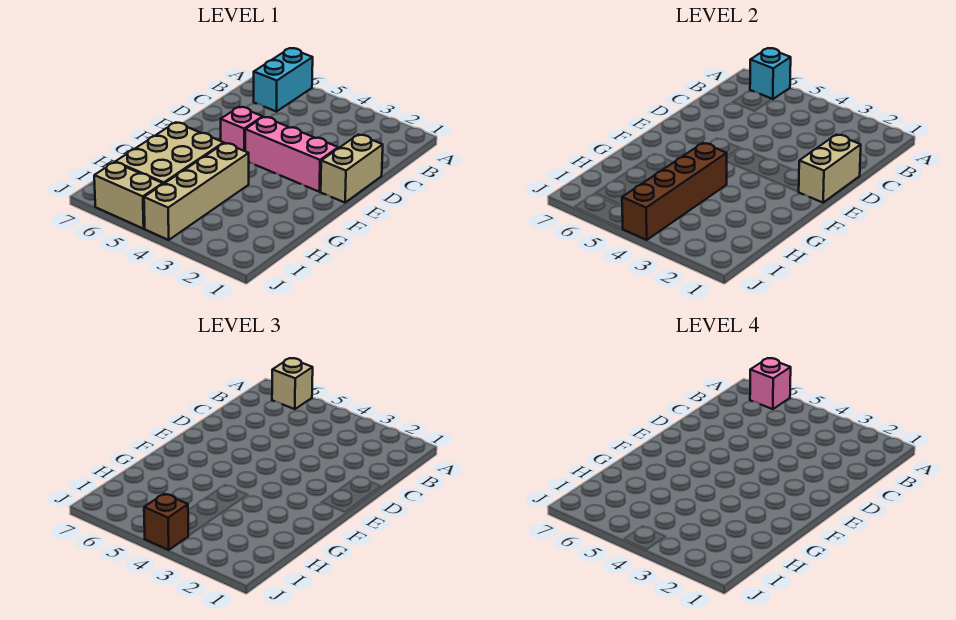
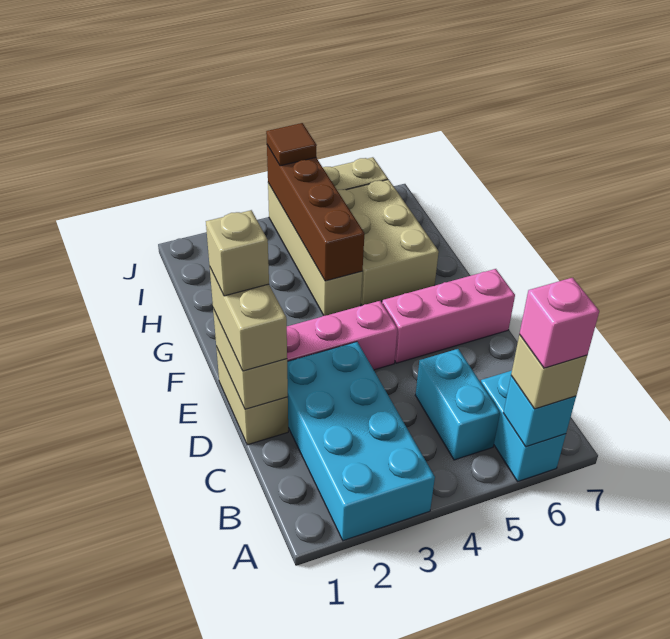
none -> cyan 2x4 brick [287,342,435,541]
none -> cyan 1x2 brick [415,349,500,460]
none -> tan 1x2 brick [210,268,287,371]
none -> tan 1x1 brick [206,210,269,296]
pink 1x1 brick [221,107,263,151] -> pink 1x3 brick [382,269,515,363]
brown 1x1 brick [144,494,188,550] -> brown 1x1 tile [266,123,317,166]

